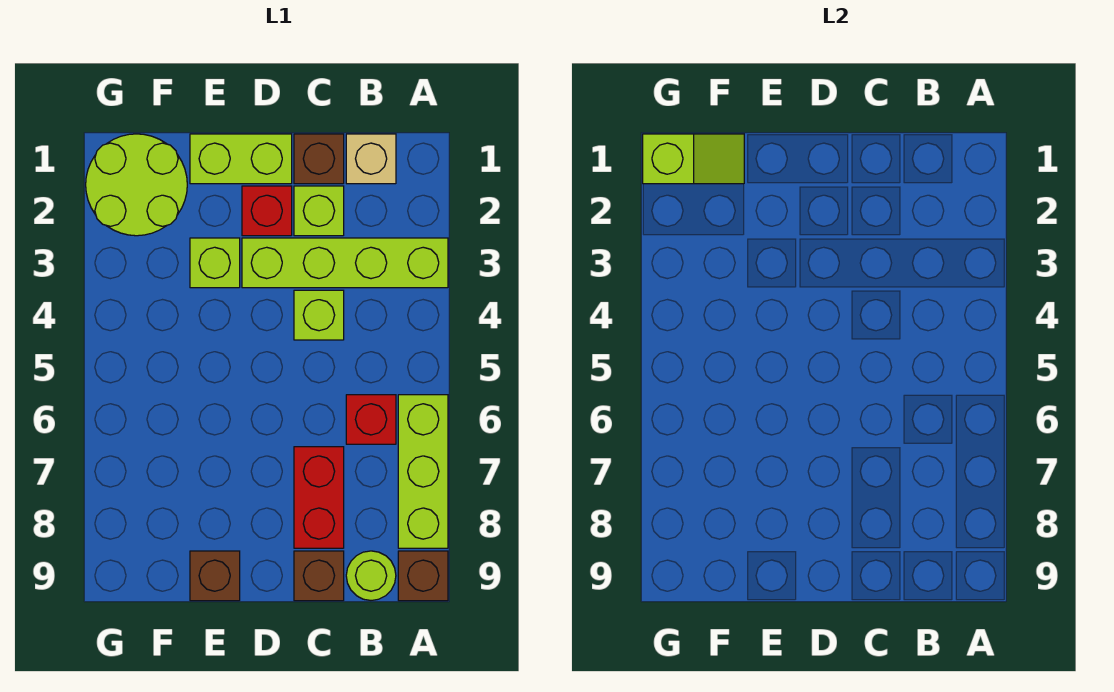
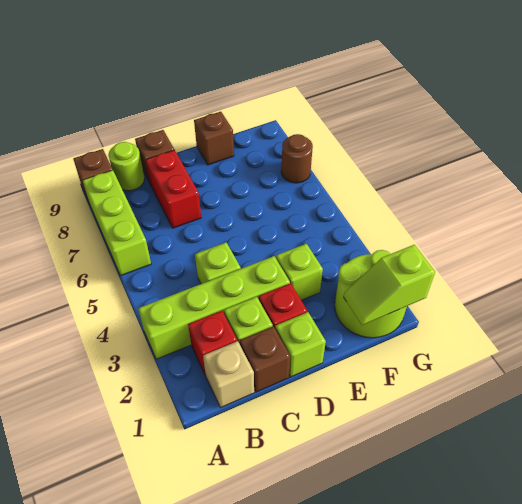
red 1x1 brick [346,395,396,444] -> red 1x1 brick moved to [188,311,237,375]
lime 1x2 brick [190,134,292,184] -> lime 1x1 brick [275,312,326,377]
none -> brown 1x1 round brick [281,134,313,183]

